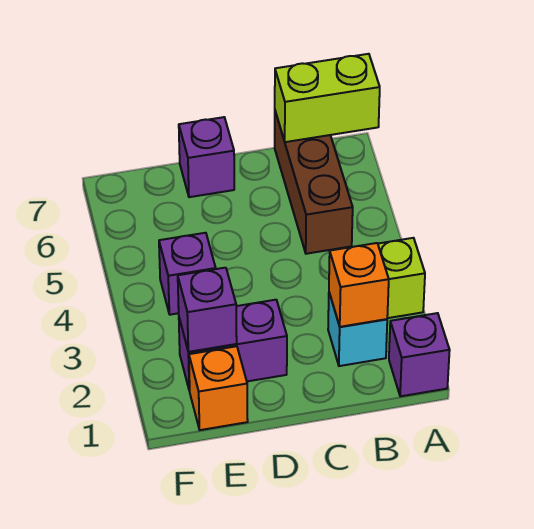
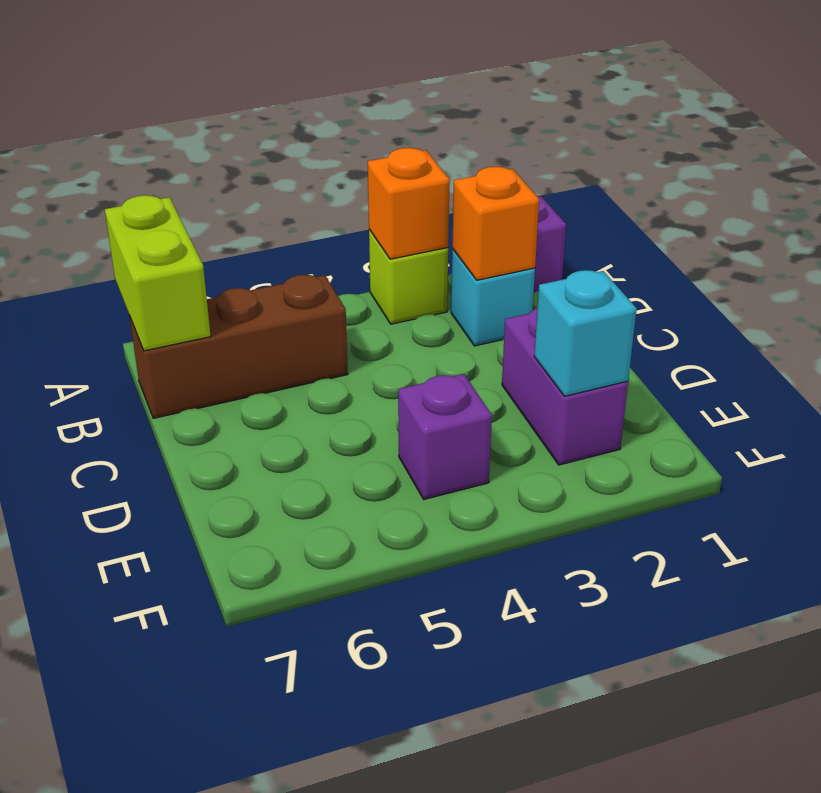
purple 1x1 brick [179,117,234,197] -> none
orange 1x1 brick [189,346,248,430] -> orange 1x1 brick moved to [368,148,450,259]
purple 1x1 brick [178,268,237,352] -> cyan 1x1 brick [534,270,637,396]

